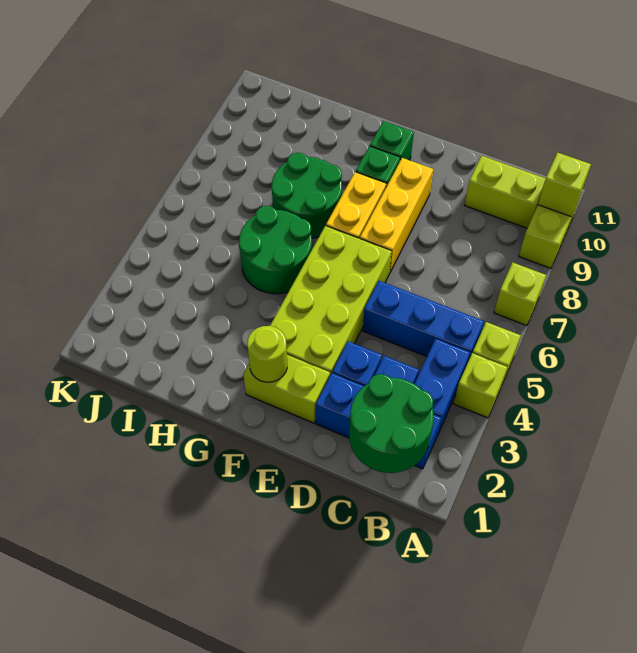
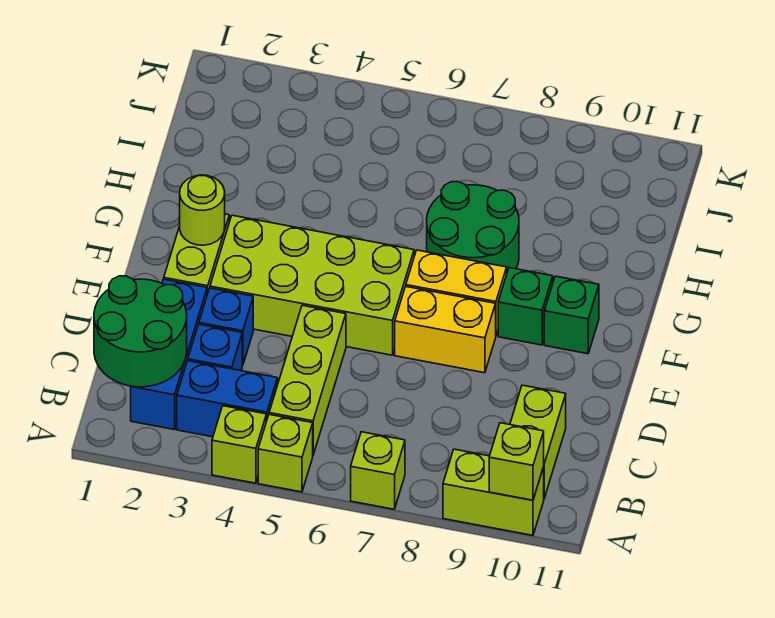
blue 1x3 brick [363,281,484,361] -> lime 1x3 brick [269,305,346,454]
yellow 1x3 brick [360,158,433,272] -> yellow 1x2 brick [395,287,496,373]
green 2x2 round brick [239,206,312,294] -> none

